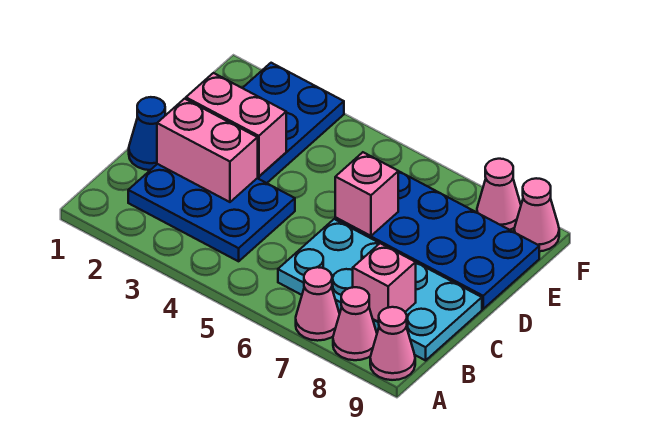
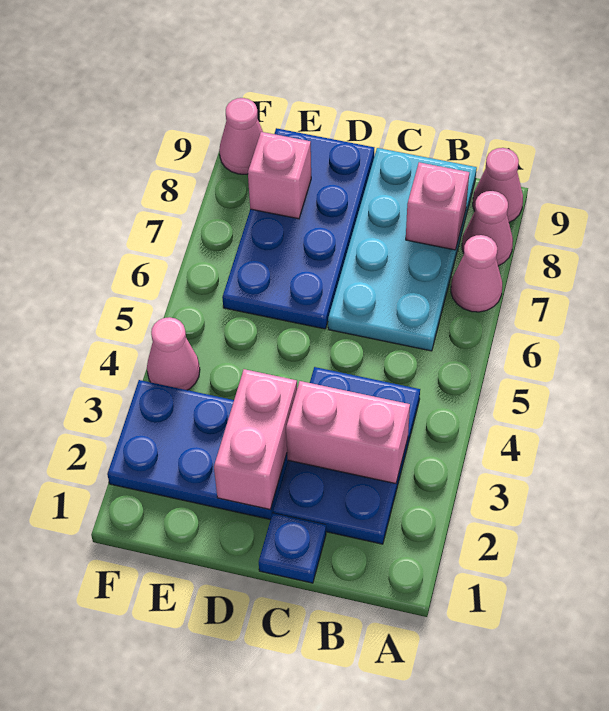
blue 1x1 cone [129,97,165,170] -> blue 1x1 plate [259,513,326,583]
pink 1x2 brick [157,99,258,202] -> pink 1x2 brick turned to [286,381,410,484]
pink 1x1 brick [335,152,398,236] -> pink 1x1 brick moved to [248,132,311,219]
pink 1x1 cone [477,159,521,230] -> pink 1x1 cone moved to [147,317,200,390]

